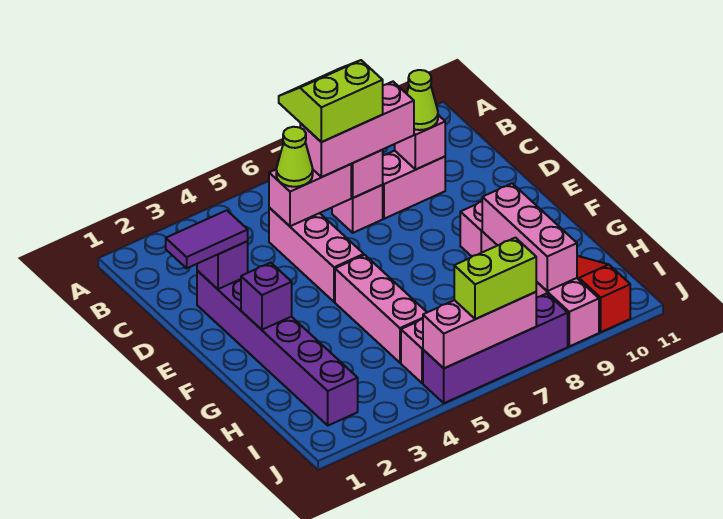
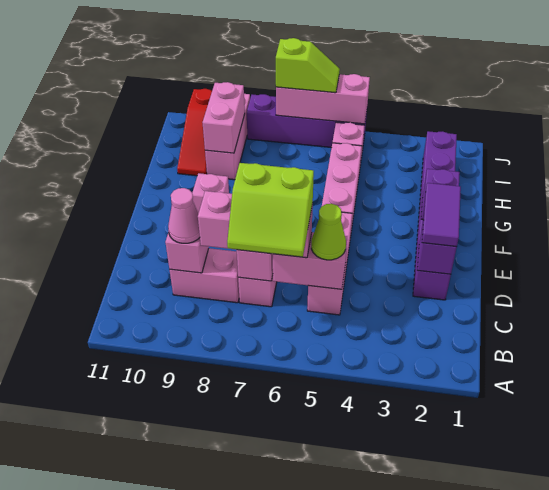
lime 1x1 cone [407,70,438,130] -> pink 1x1 cone [168,188,200,243]
purple 1x2 tile [166,210,248,268] -> purple 1x2 tile turned to [422,183,461,247]
pink 1x3 brick [482,183,577,291] -> pink 1x2 brick [203,82,245,153]
lime 1x2 brick [454,238,536,319] -> lime 1x2 slope [276,38,340,93]

